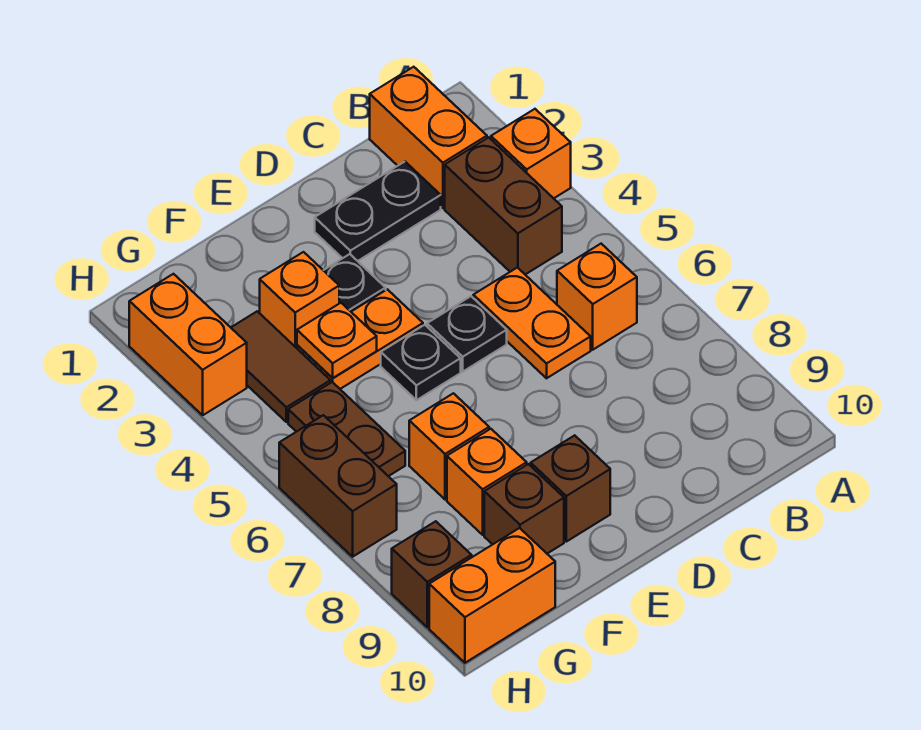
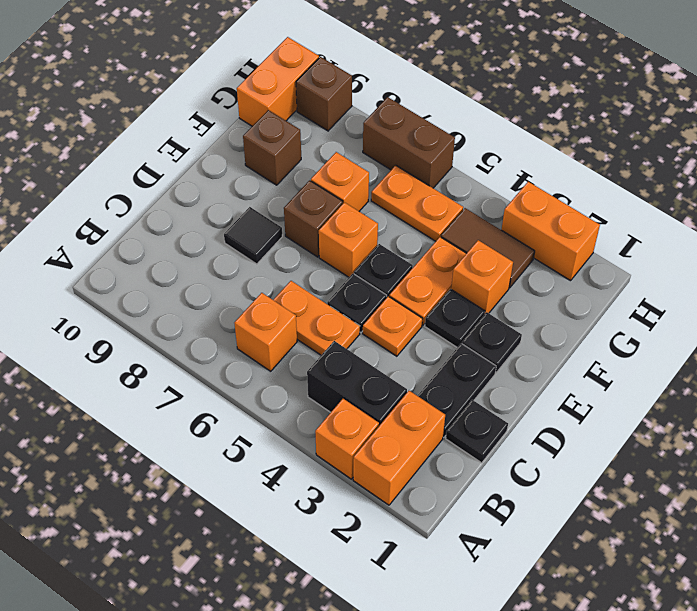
orange 1x2 brick [370,67,487,208] -> orange 1x2 brick turned to [353,391,445,505]
brown 1x2 brick [445,137,562,275] -> black 1x2 brick [307,341,407,426]
none -> black 1x1 plate [446,400,508,463]
none -> black 1x1 tile [224,207,282,264]
none -> black 1x1 plate [462,312,522,372]
brown 1x1 brick [531,435,610,542] -> brown 1x1 brick moved to [284,180,343,257]
orange 1x1 plate [297,303,377,378] -> orange 1x1 plate moved to [363,296,422,356]
orange 1x1 brick [447,429,527,535] -> orange 1x1 brick moved to [319,202,378,277]
brown 1x2 plate [288,382,405,476] -> orange 1x2 plate [371,165,463,241]

